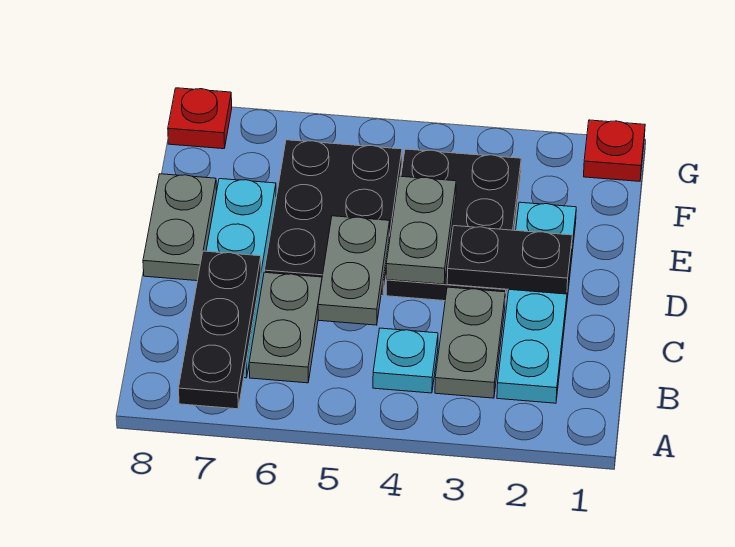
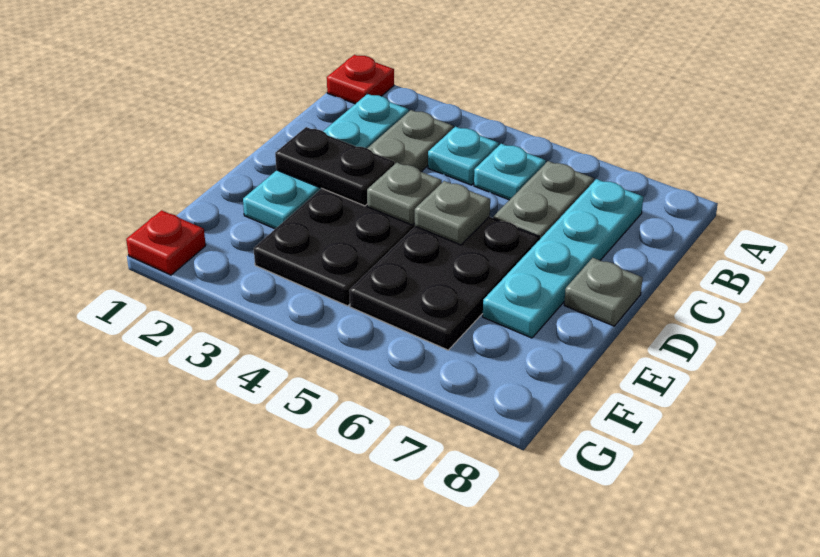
black 1x3 plate [178,251,261,409] -> none
none -> cyan 1x1 plate [474,144,546,200]
grey 1x2 plate [318,216,390,325] -> grey 1x1 plate [414,181,490,245]
grey 1x2 plate [386,176,456,284] -> grey 1x1 plate [367,163,442,225]
grey 1x2 plate [143,174,217,281] -> grey 1x1 plate [564,258,643,326]
red 1x1 plate [168,88,232,149] -> red 1x1 plate moved to [327,55,394,104]

